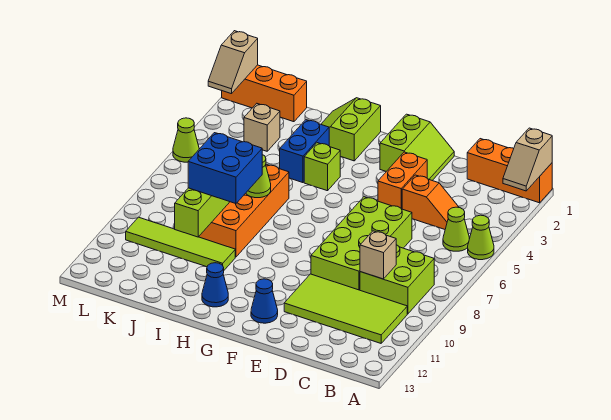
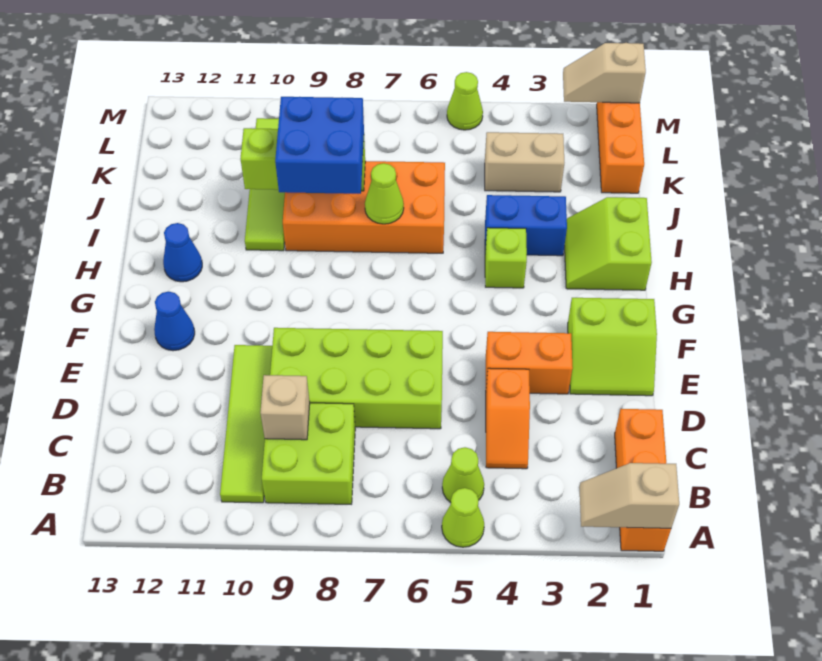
lime 2x4 tile [284,274,407,343] -> lime 1x4 tile [220,345,272,503]
lime 2x2 slope [321,98,381,161] -> lime 2x2 slope turned to [565,197,652,290]
tan 1x1 brick [244,104,280,151] -> tan 1x2 brick [485,132,564,192]

